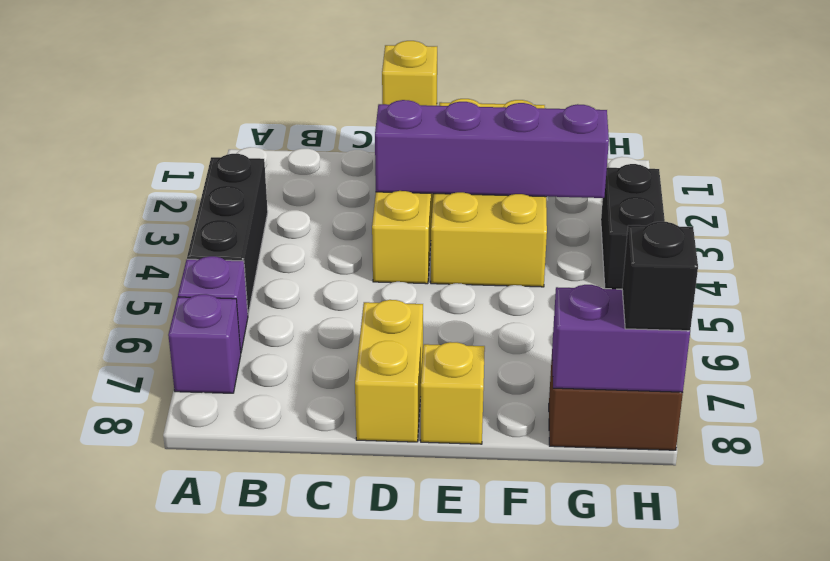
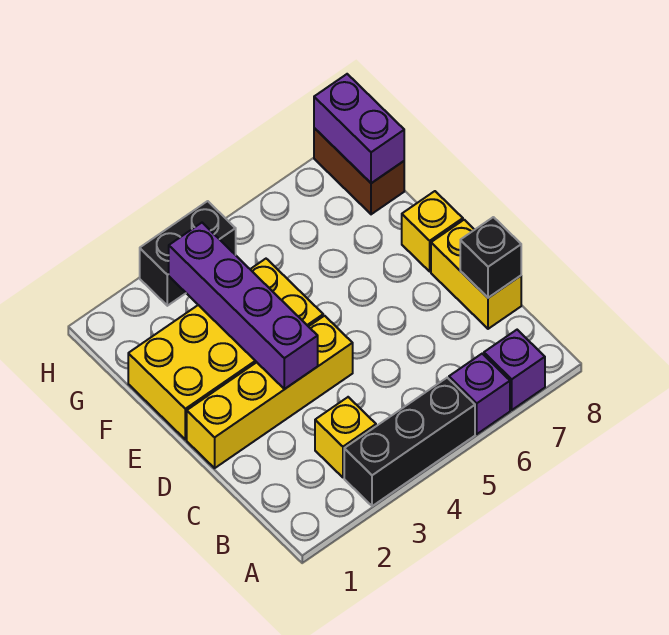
yellow 1x1 brick [382,41,437,106] -> yellow 1x1 brick moved to [315,397,376,477]
yellow 1x2 brick [355,300,423,442] -> yellow 1x2 brick turned to [431,220,521,329]
black 1x1 brick [622,222,698,331] -> black 1x1 brick moved to [460,217,521,298]

